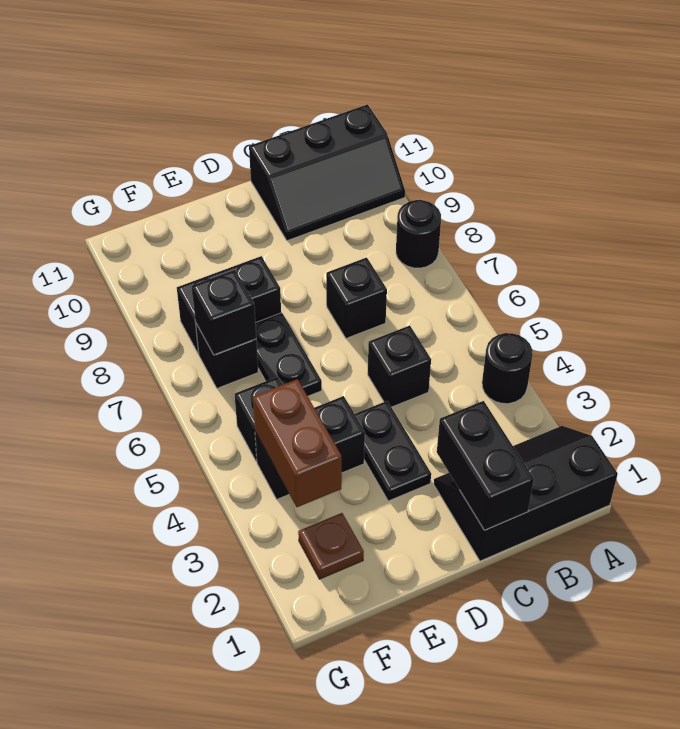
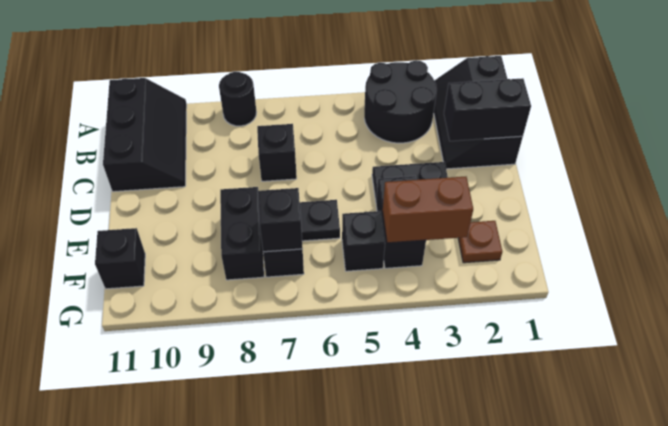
black 1x1 round brick [482,333,533,404] -> black 2x2 round brick [364,60,437,143]
black 1x1 brick [368,325,431,407] -> black 1x1 brick moved to [95,228,145,289]

